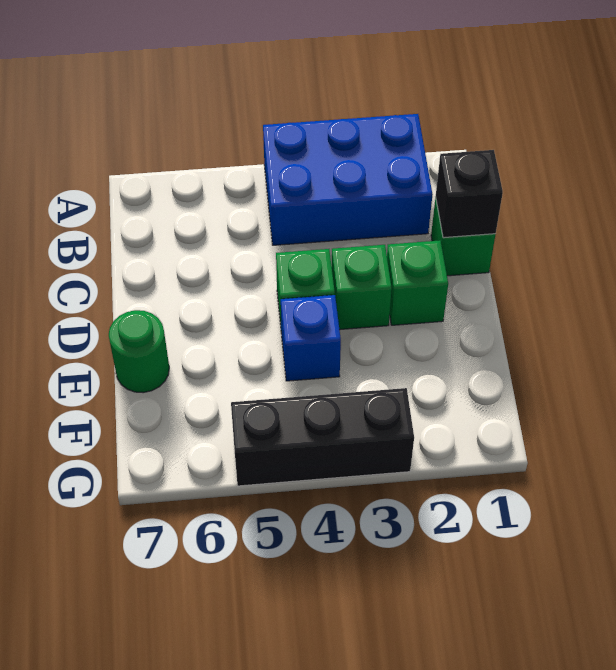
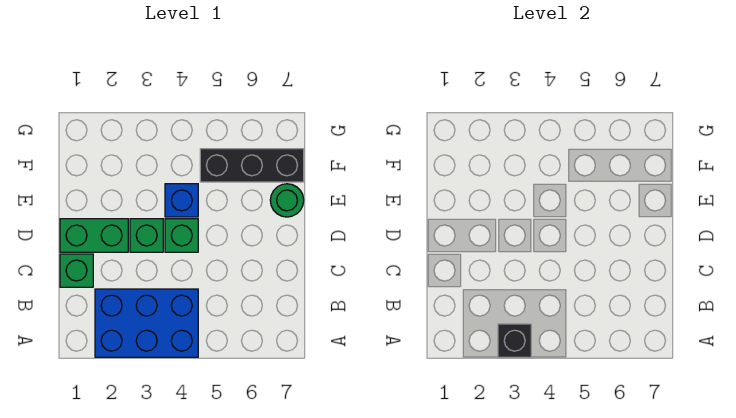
black 1x1 brick [436,150,503,238] -> black 1x1 brick moved to [498,324,531,357]
green 1x1 brick [387,240,448,325] -> green 1x2 brick [60,219,128,252]
black 1x3 brick [231,388,414,486] -> black 1x3 brick moved to [200,149,304,182]

